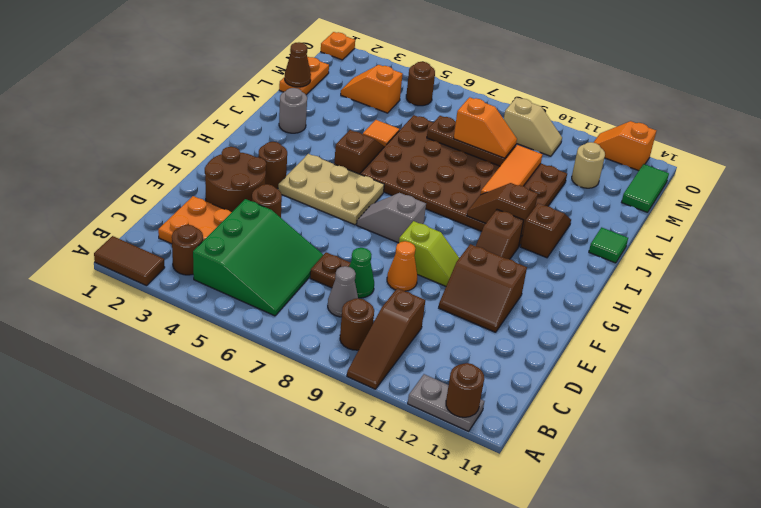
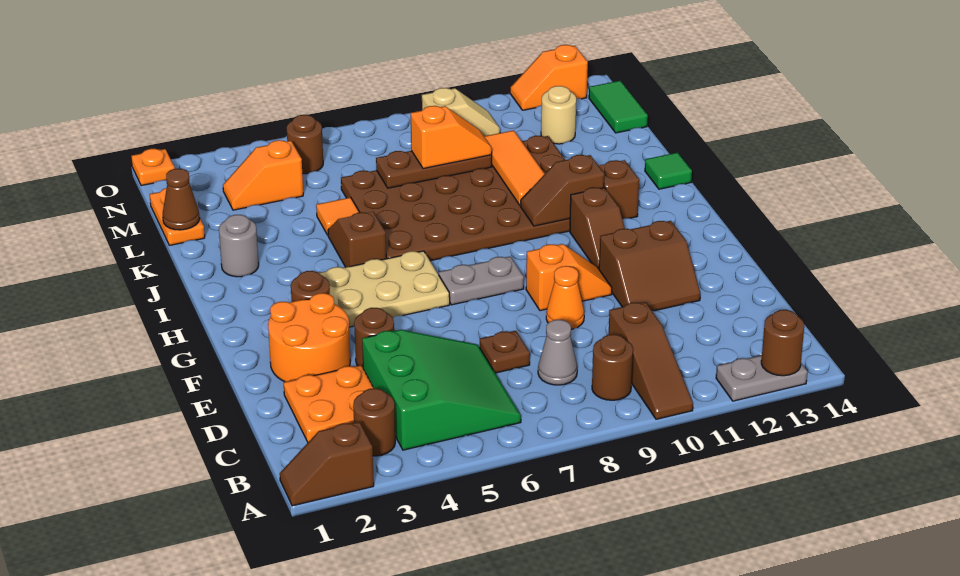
brown 1x2 tile [94,236,165,286] -> brown 1x2 slope [280,422,374,506]
green 1x1 cone [349,248,374,298] -> none
brown 2x2 round brick [205,147,266,212] -> orange 2x2 round brick [268,293,350,382]
lime 1x2 slope [399,221,459,286] -> orange 1x2 slope [526,244,612,311]
grey 1x2 slope [357,193,426,243] -> grey 1x2 plate [439,257,524,305]

